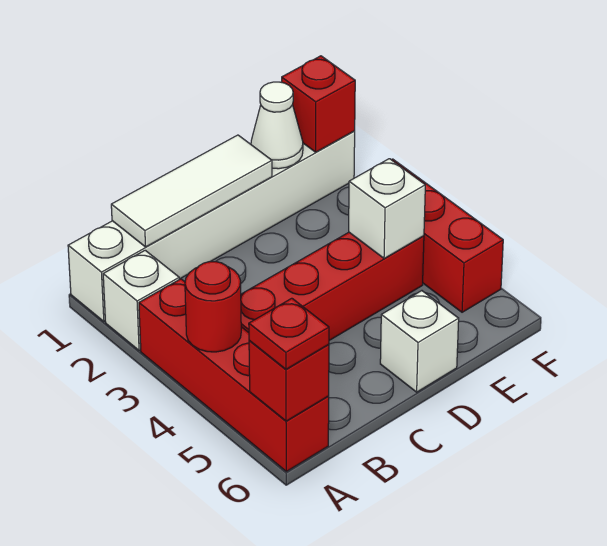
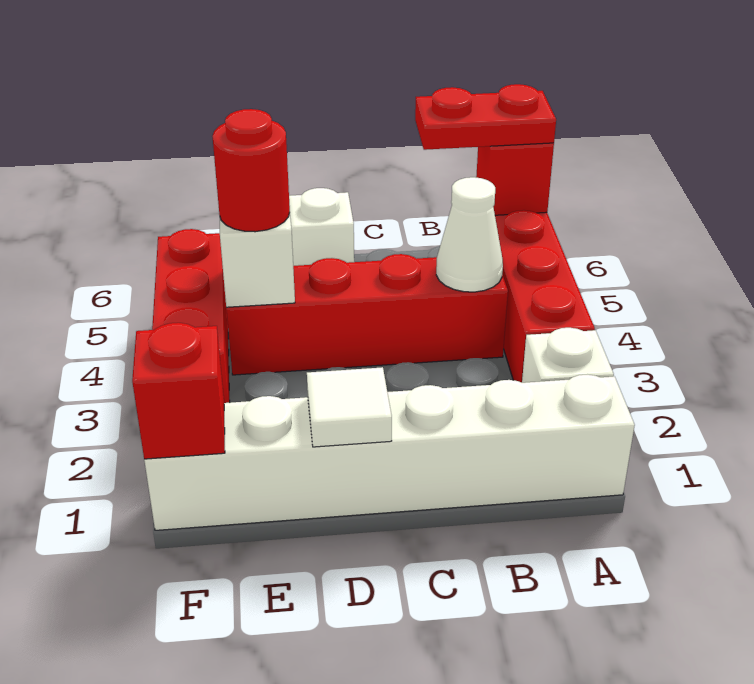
red 1x1 round brick [185,262,241,352] -> red 1x1 round brick moved to [212,109,290,232]
red 1x1 plate [249,298,329,369] -> red 1x2 plate [415,84,556,150]
white 1x3 tile [111,135,272,247] -> white 1x1 tile [307,367,392,447]
white 1x1 cone [251,82,303,169] -> white 1x1 cone moved to [436,177,503,292]

